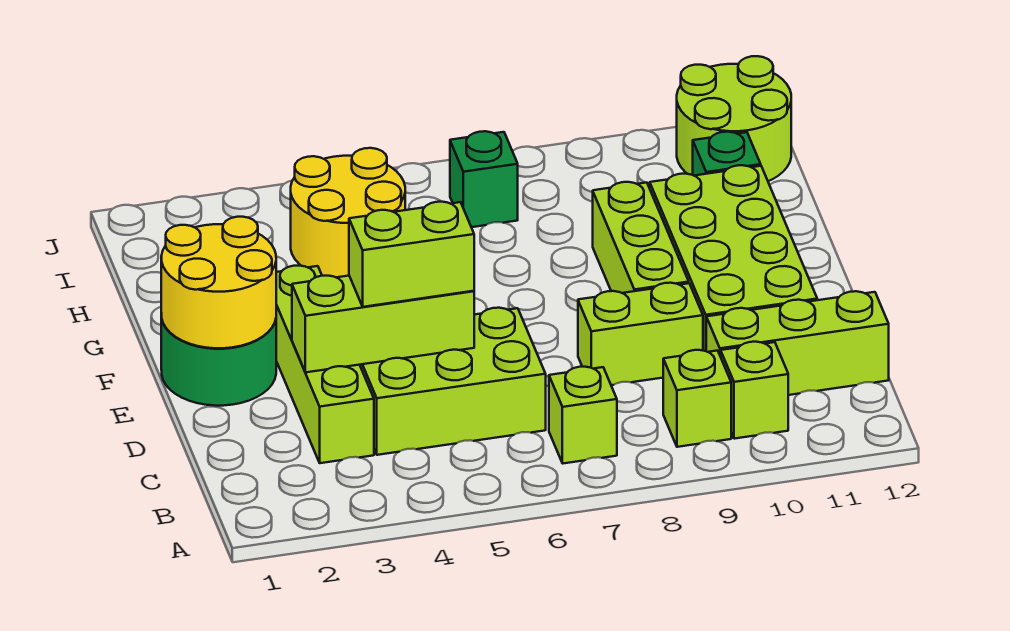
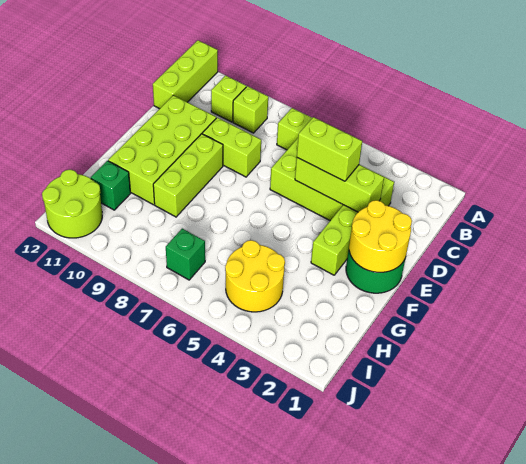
lime 1x3 brick [706,291,889,395] -> lime 1x3 brick turned to [153,40,218,109]

